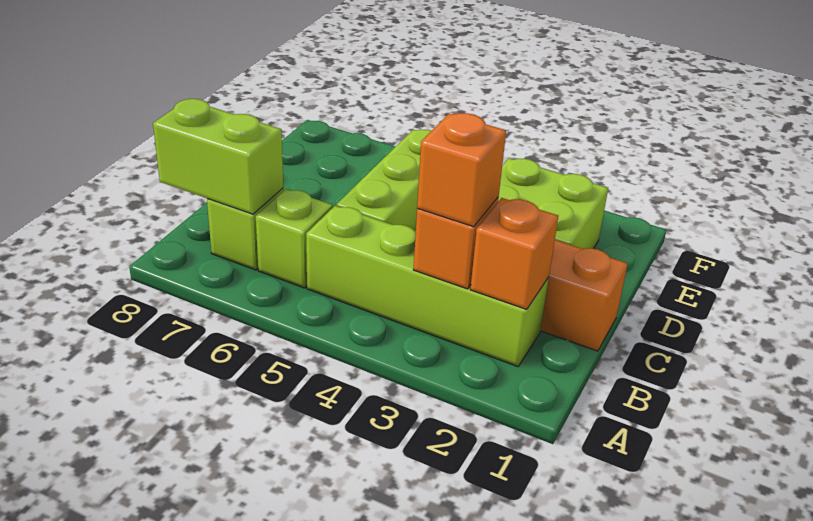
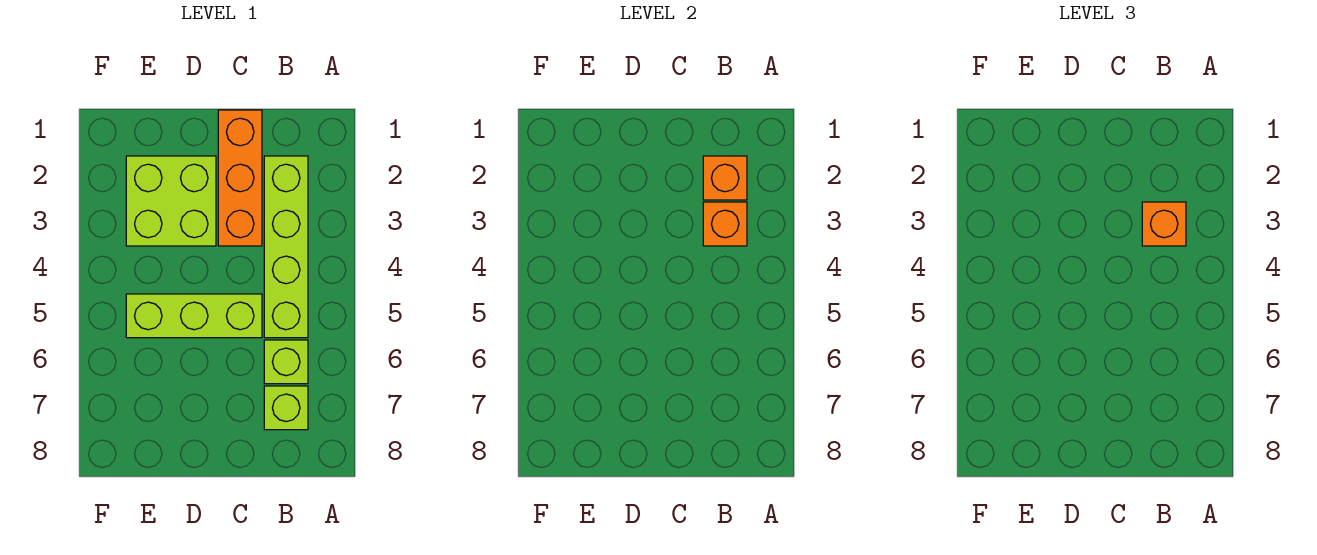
lime 1x2 brick [153,99,283,214] -> none

